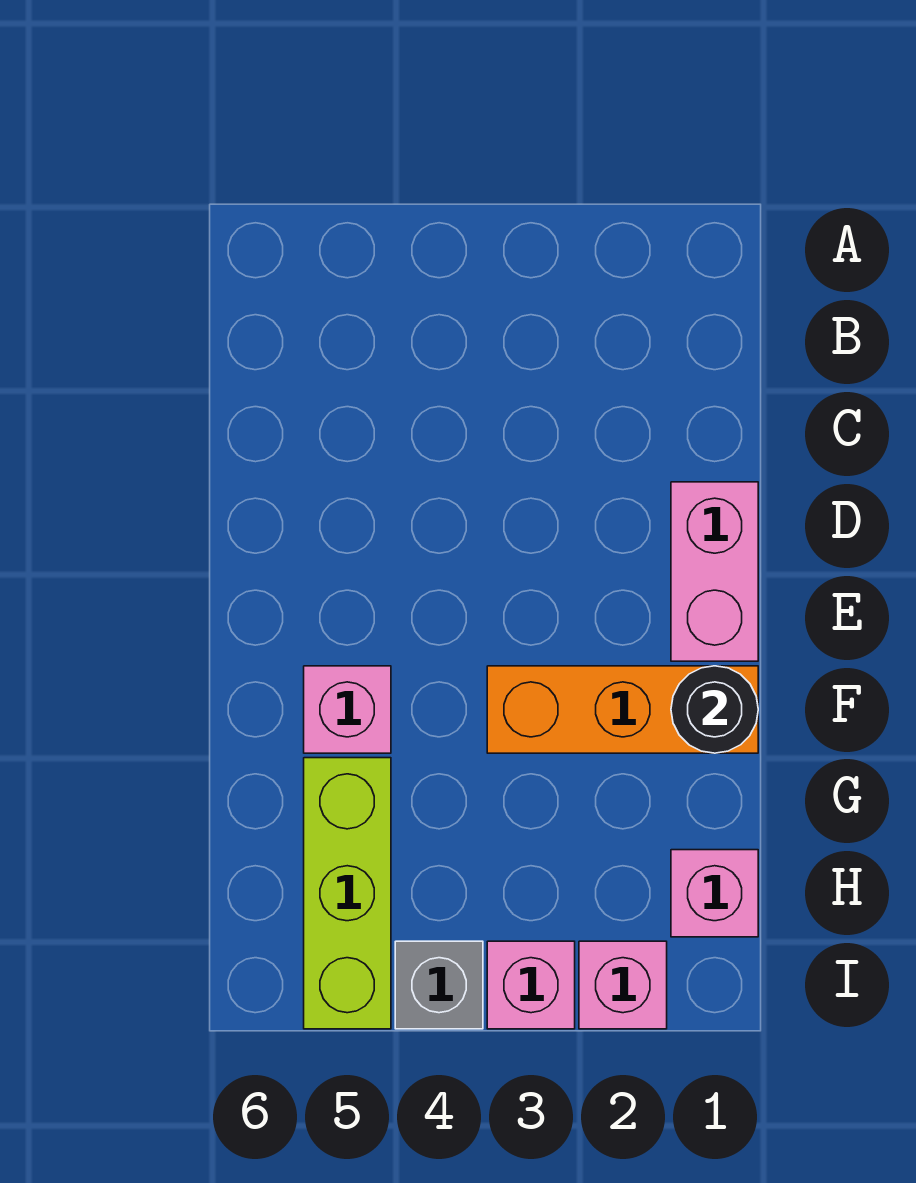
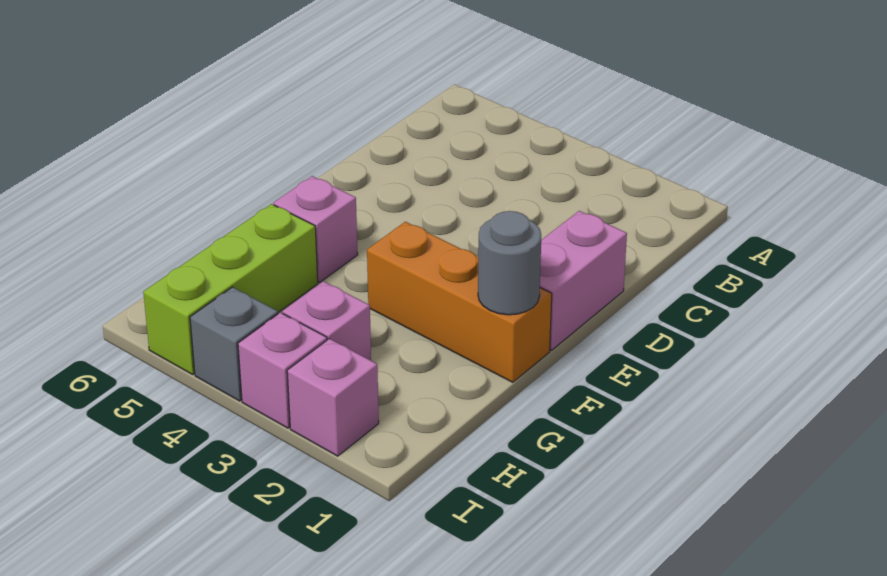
black 1x1 round brick [671,666,758,753] -> grey 1x1 round brick [478,211,541,315]
pink 1x1 brick [671,850,758,937] -> pink 1x1 brick moved to [282,281,371,360]

